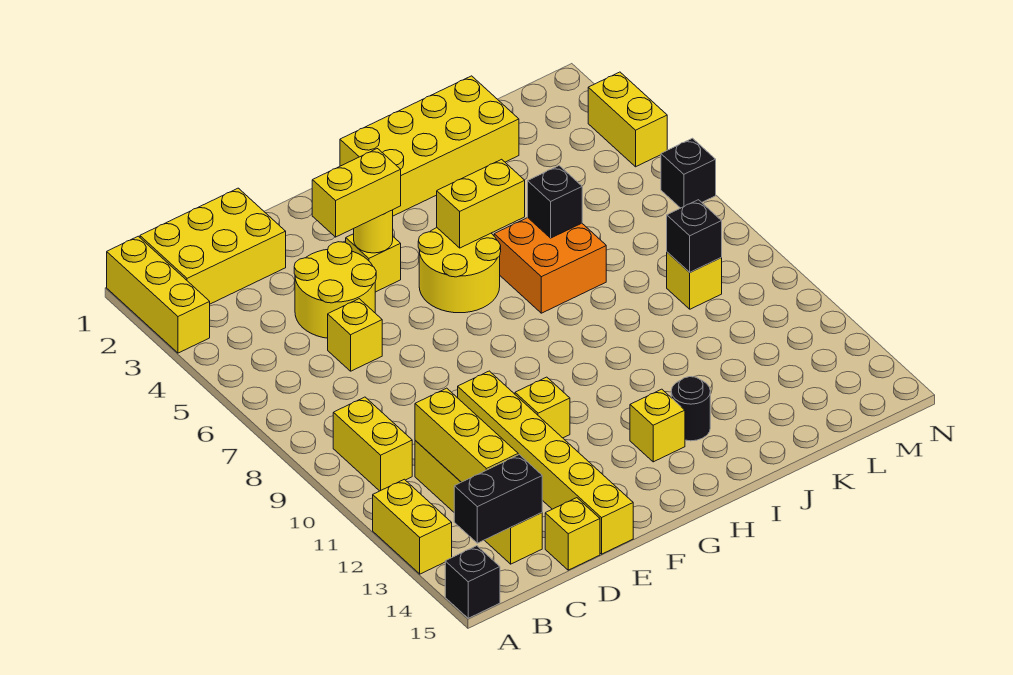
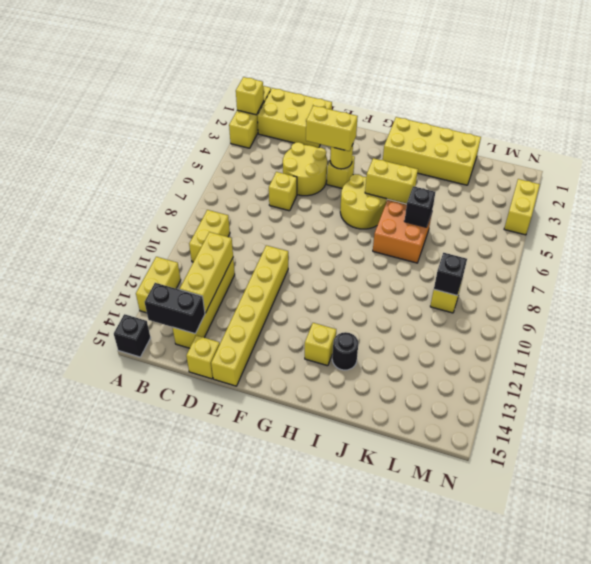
yellow 1x1 brick [515,377,570,438] -> yellow 1x1 brick moved to [236,77,264,115]
black 1x1 brick [661,138,716,208] -> none

